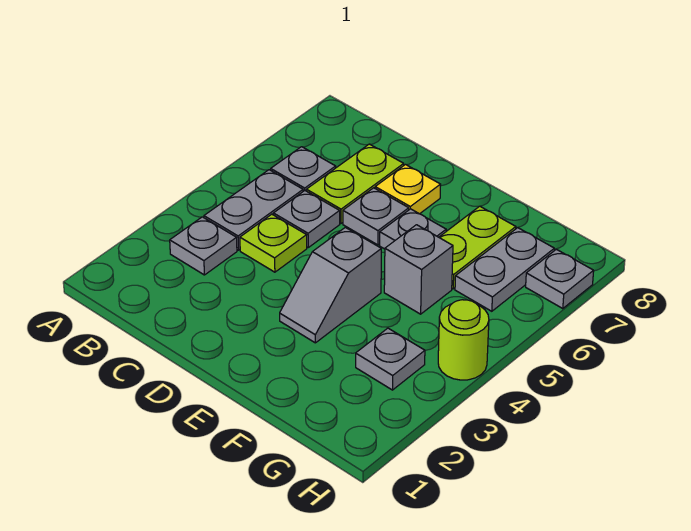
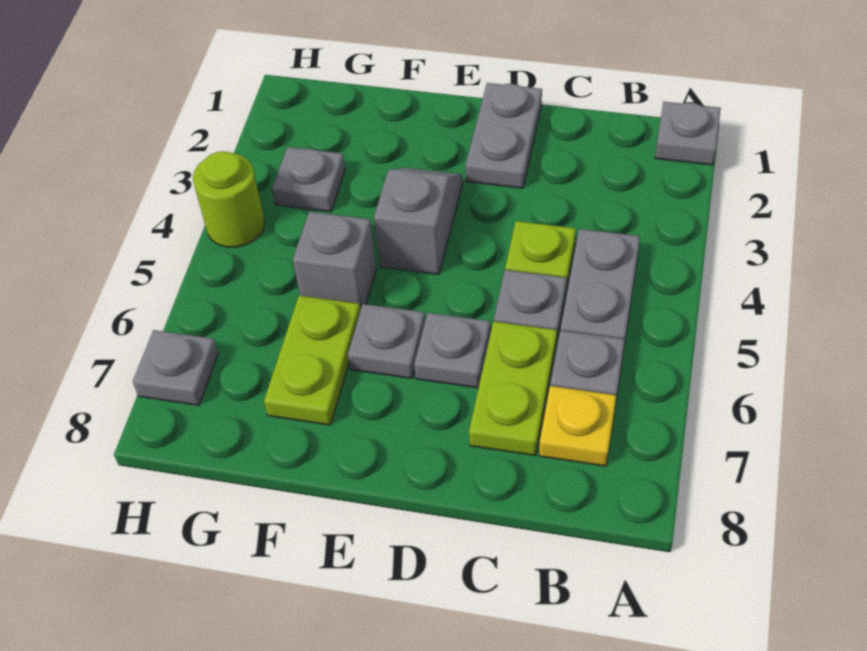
grey 1x1 plate [170,217,237,275] -> grey 1x1 plate moved to [655,102,721,165]
yellow 1x1 plate [375,165,441,214] -> yellow 1x1 plate moved to [539,386,616,466]
grey 1x2 plate [455,228,554,311] -> grey 1x2 plate moved to [465,83,542,188]

